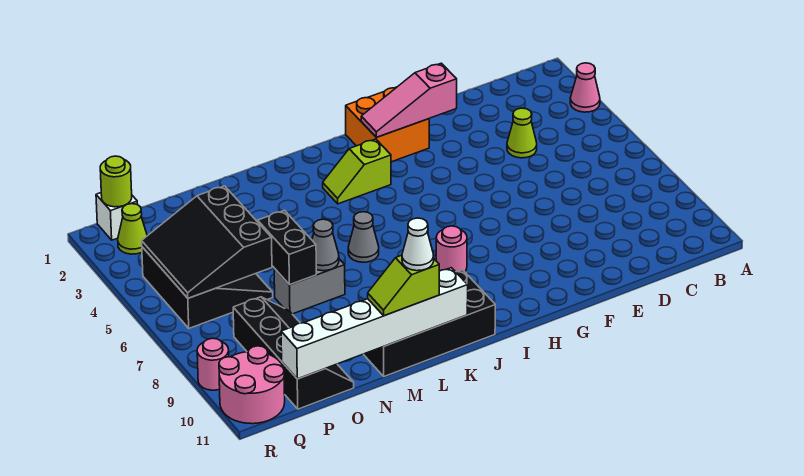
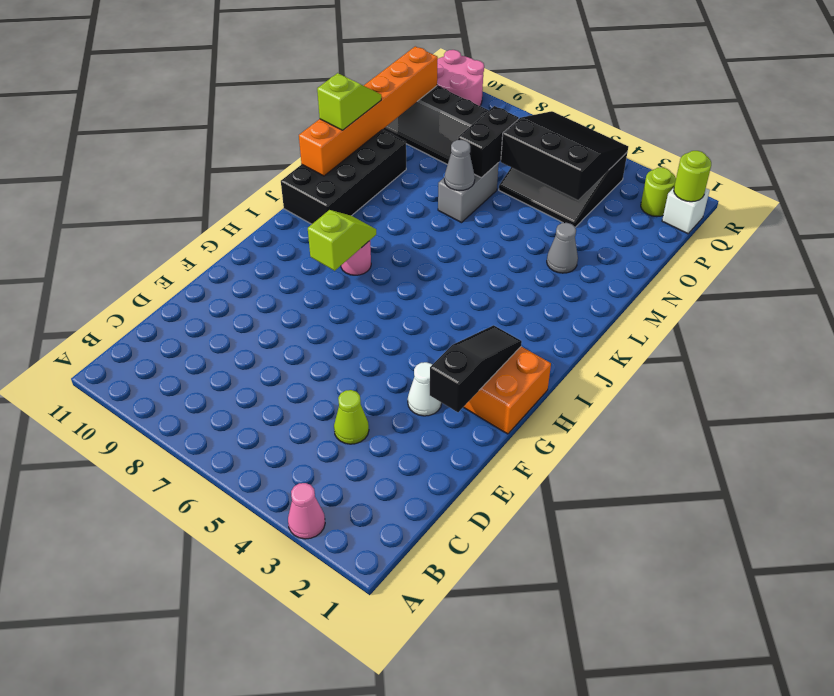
pink 1x3 slope [361,63,457,137] -> black 1x3 slope [430,325,522,412]
lime 1x2 slope [323,139,391,204] -> lime 1x2 slope moved to [308,210,376,271]
grey 1x1 cone [348,212,379,262] -> grey 1x1 cone moved to [547,223,578,273]
white 1x6 brick [281,268,468,379] -> orange 1x6 brick [299,46,438,176]
white 1x1 cone [402,218,434,271] -> white 1x1 cone moved to [408,362,442,416]
black 1x2 brick [258,210,316,285] -> black 1x2 brick turned to [458,106,519,178]
lime 1x1 cone [118,204,147,254] -> lime 1x1 round brick [641,167,676,217]
pink 1x1 round brick [197,338,229,390] -> none

